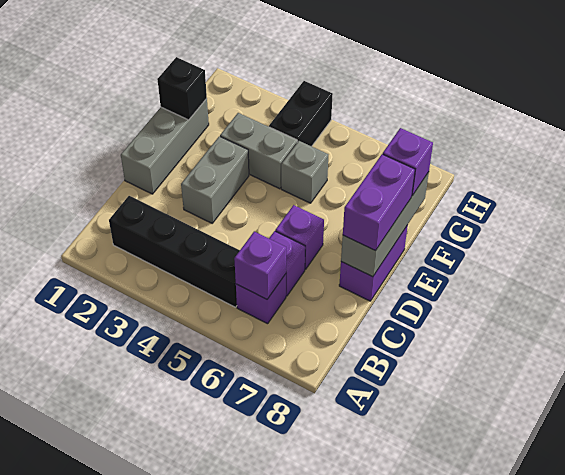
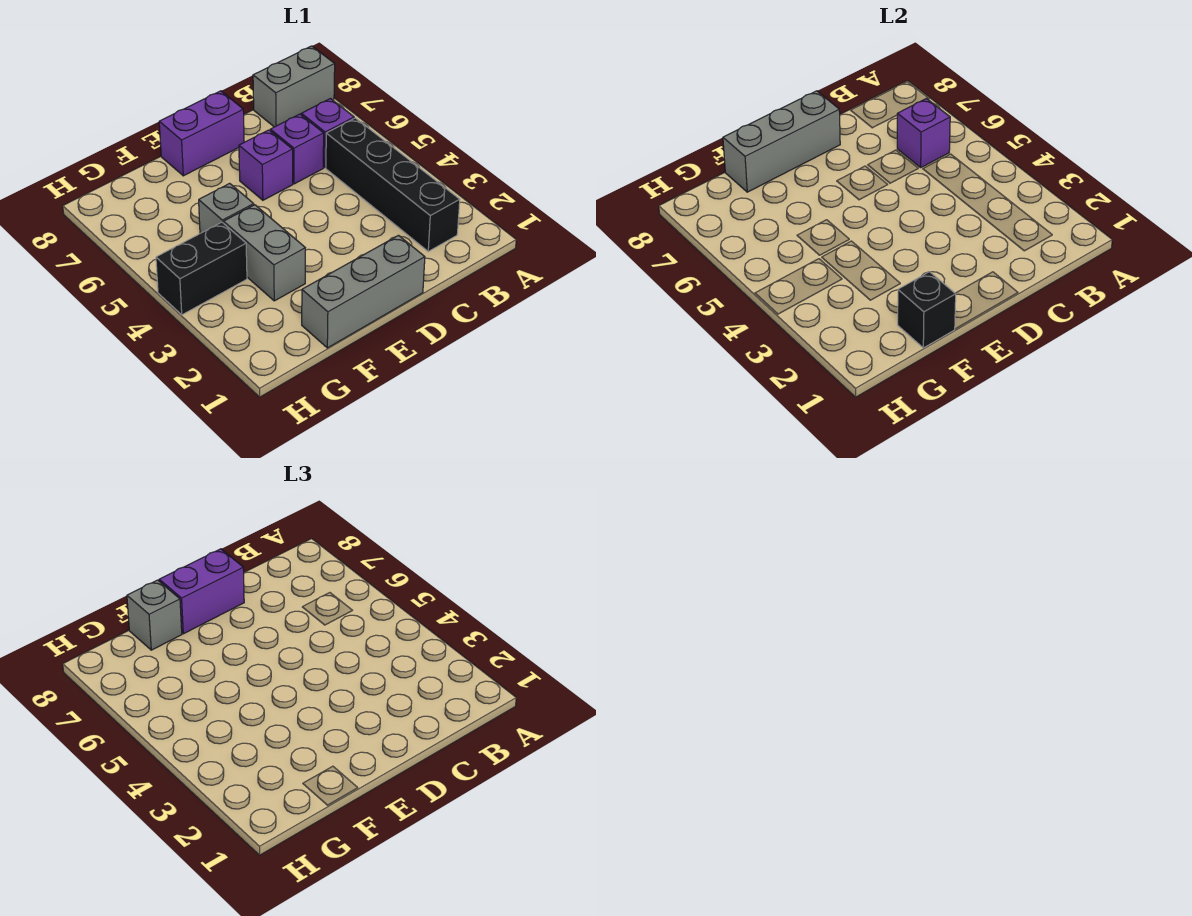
grey 1x2 brick [181,136,249,223] -> grey 1x2 brick moved to [253,46,335,127]
purple 1x1 brick [383,128,433,196] -> grey 1x1 brick [127,580,182,650]

